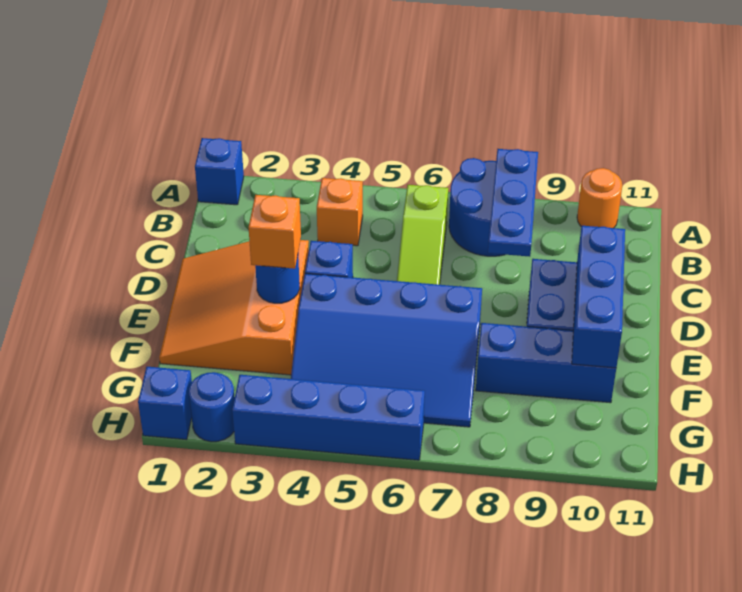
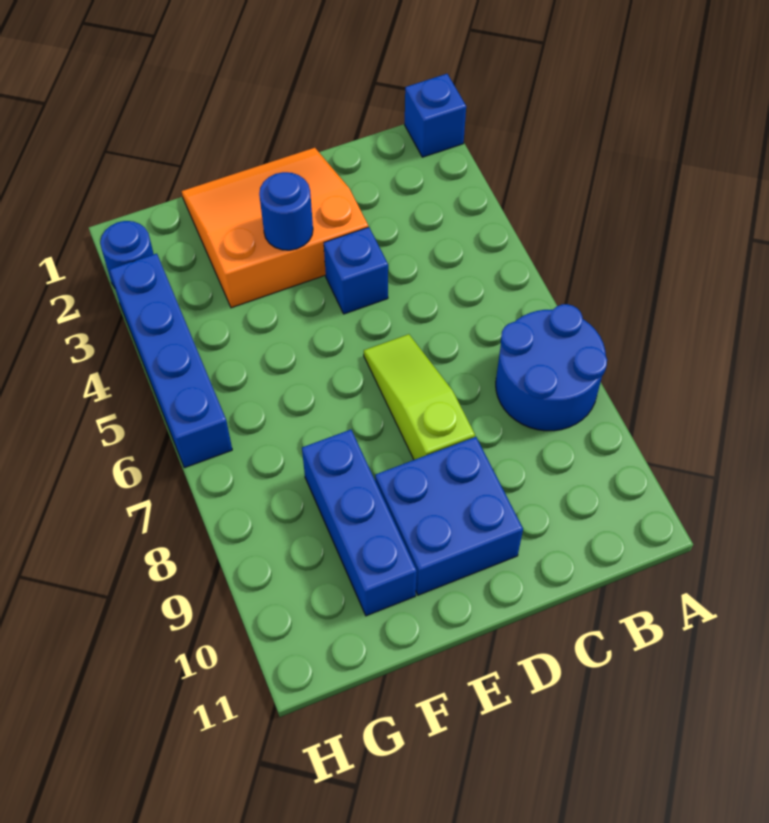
blue 1x3 plate [488,149,538,257] -> none
orange 1x1 round brick [577,168,622,228] -> none
orange 1x1 brick [317,178,363,246] -> none
lime 1x3 slope [397,185,448,285] -> lime 1x3 slope turned to [364,334,475,460]
blue 1x3 brick [572,226,625,368] -> none
orange 1x1 brick [248,195,301,269] -> none
blue 3x4 slope [291,274,482,427] -> none
blue 1x1 brick [138,367,192,440] -> none

